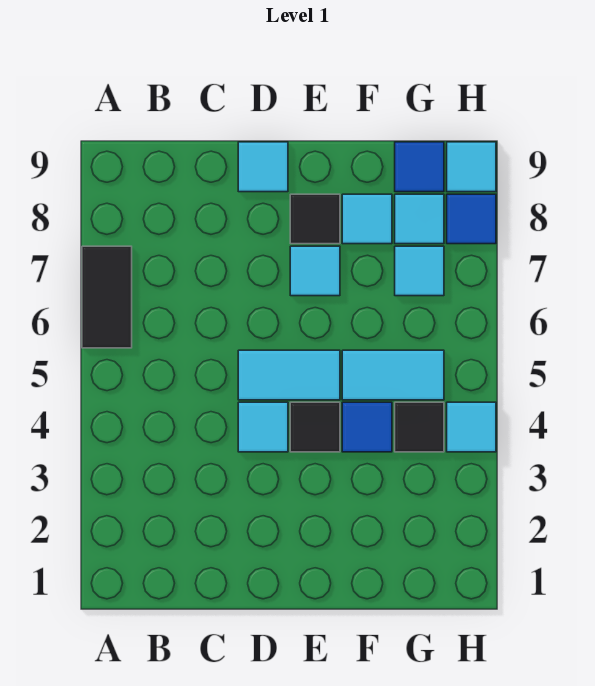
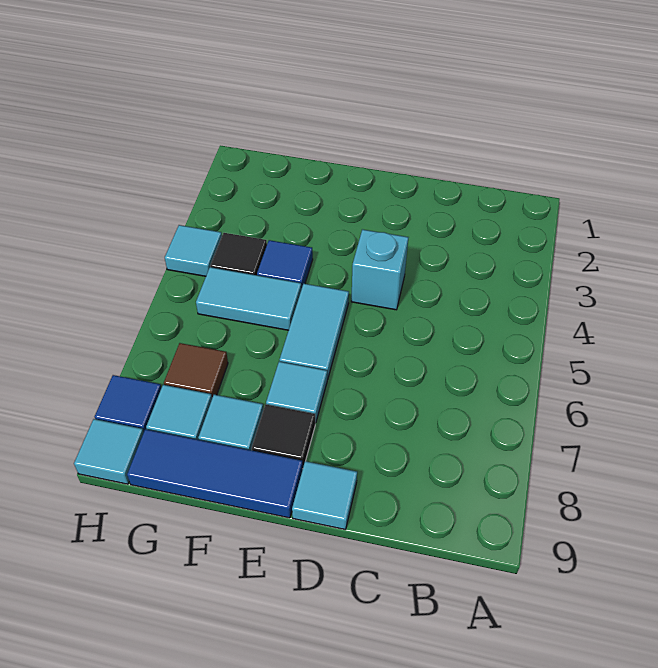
black 1x2 tile [82,246,132,348] -> none
cyan 1x1 tile [238,402,288,452] -> cyan 1x1 brick [351,229,408,310]
cyan 1x2 tile [238,350,340,400] -> cyan 1x2 tile turned to [280,284,349,379]
black 1x1 tile [290,402,340,452] -> none
cyan 1x1 tile [395,246,444,296] -> brown 1x1 tile [164,343,228,398]
blue 1x1 tile [395,142,444,192] -> blue 1x3 tile [127,429,303,518]

